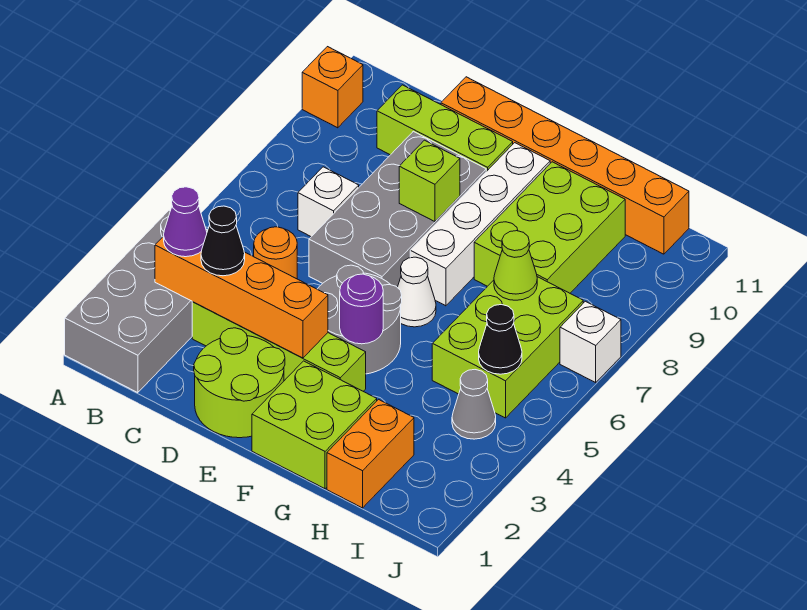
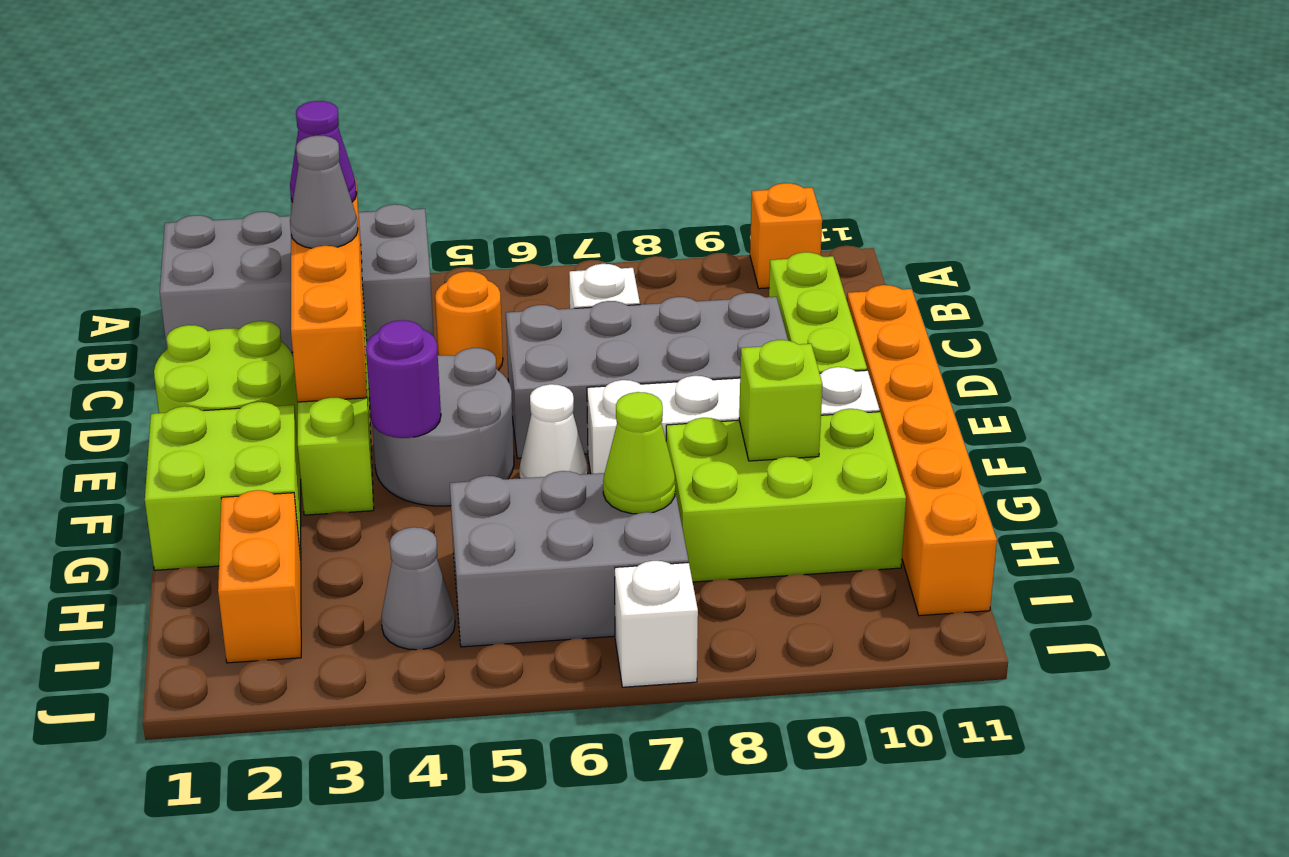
black 1x1 cone [201,206,245,276] -> grey 1x1 cone [290,136,358,248]
lime 1x1 brick [399,140,460,222] -> lime 1x1 brick moved to [739,340,822,461]
orange 1x2 brick [327,399,414,508] -> orange 1x2 brick turned to [218,490,301,663]
lime 2x3 brick [432,277,583,418] -> grey 2x3 brick [450,471,688,647]
black 1x1 cone [479,305,522,374] -> none

